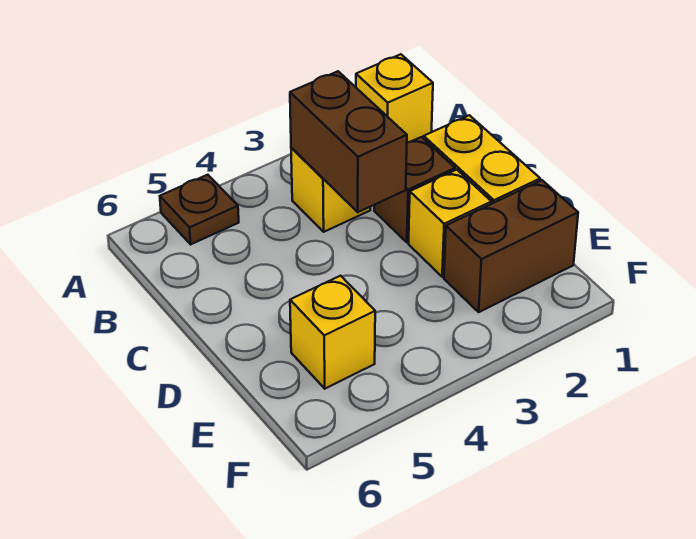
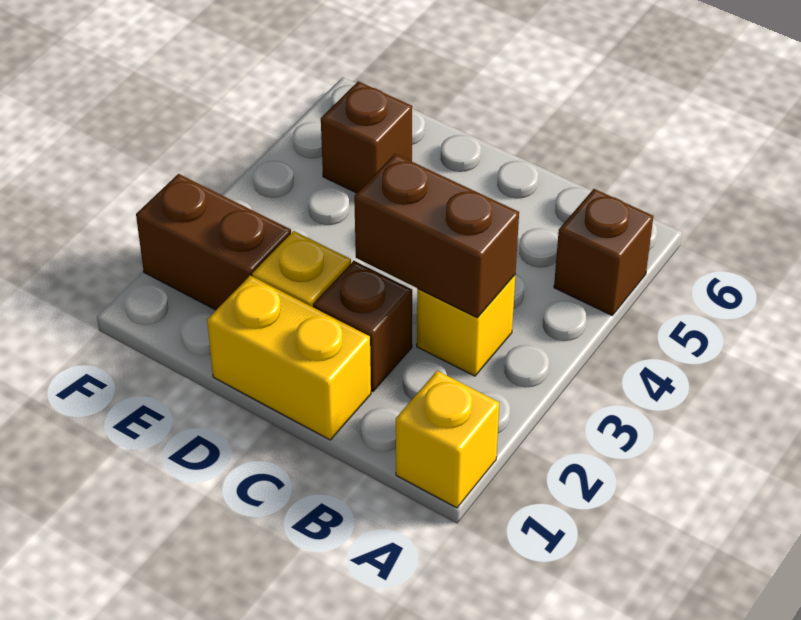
brown 1x1 plate [160,175,239,244] -> brown 1x1 brick [554,189,653,315]
brown 1x2 brick [444,180,578,312] -> brown 1x2 brick turned to [136,174,291,310]
yellow 1x1 brick [290,276,375,389] -> brown 1x1 brick [321,81,412,193]

